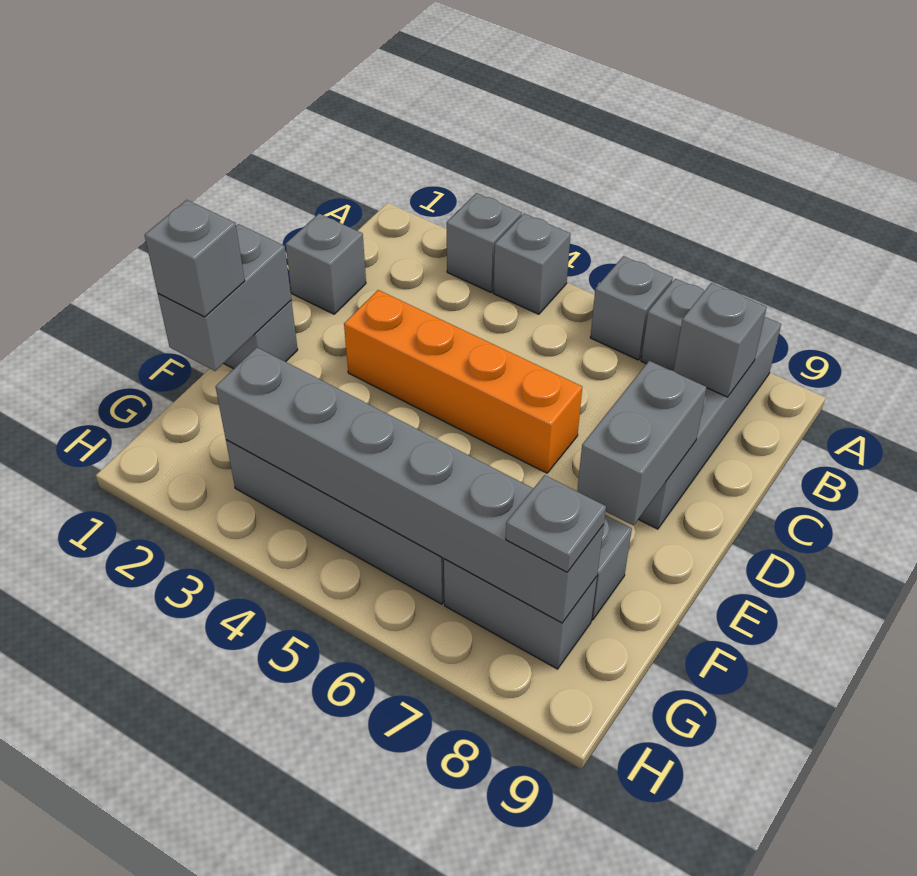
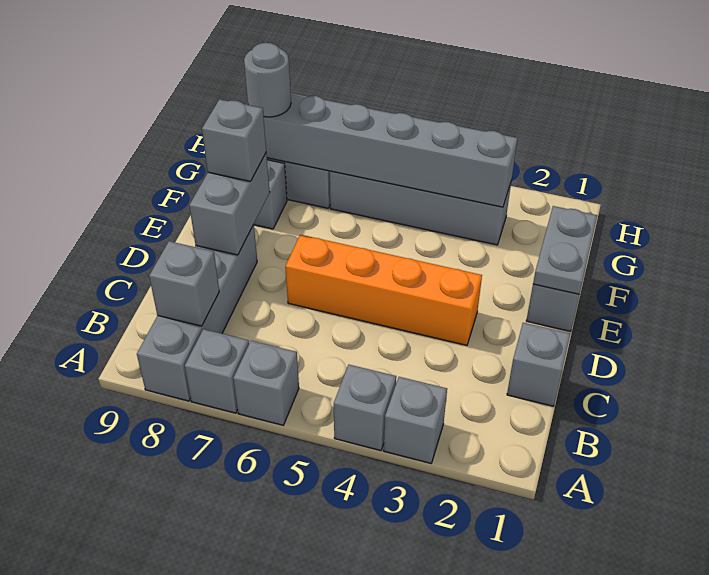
grey 1x2 brick [158,224,291,371] -> grey 1x2 plate [533,206,597,294]
grey 1x1 brick [145,200,245,317] -> grey 1x1 brick moved to [202,99,266,181]
grey 1x1 plate [506,475,606,572] -> grey 1x1 round brick [244,43,291,117]

